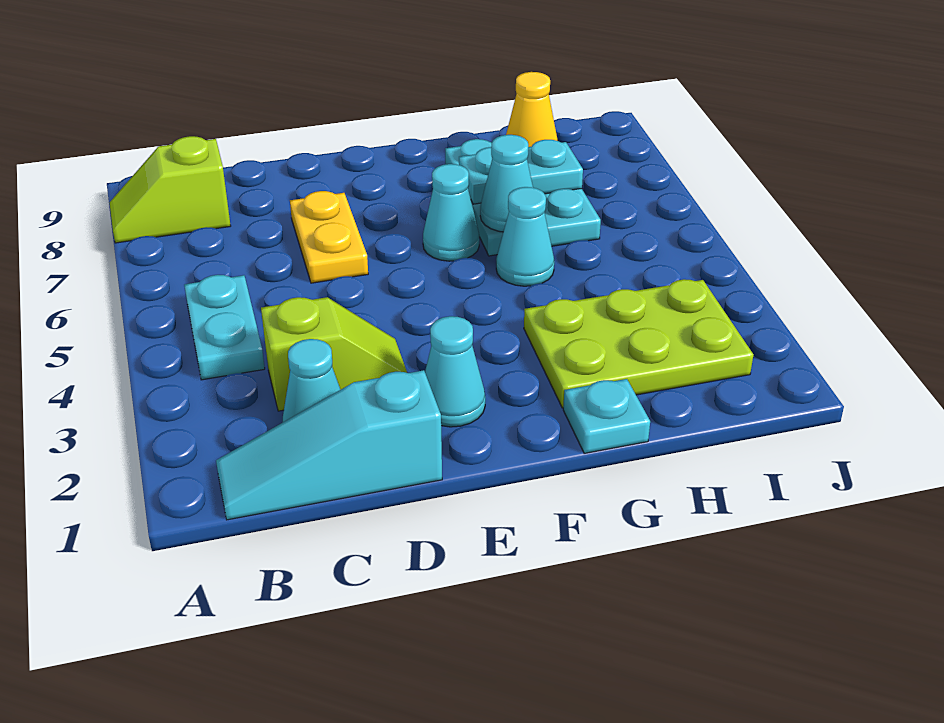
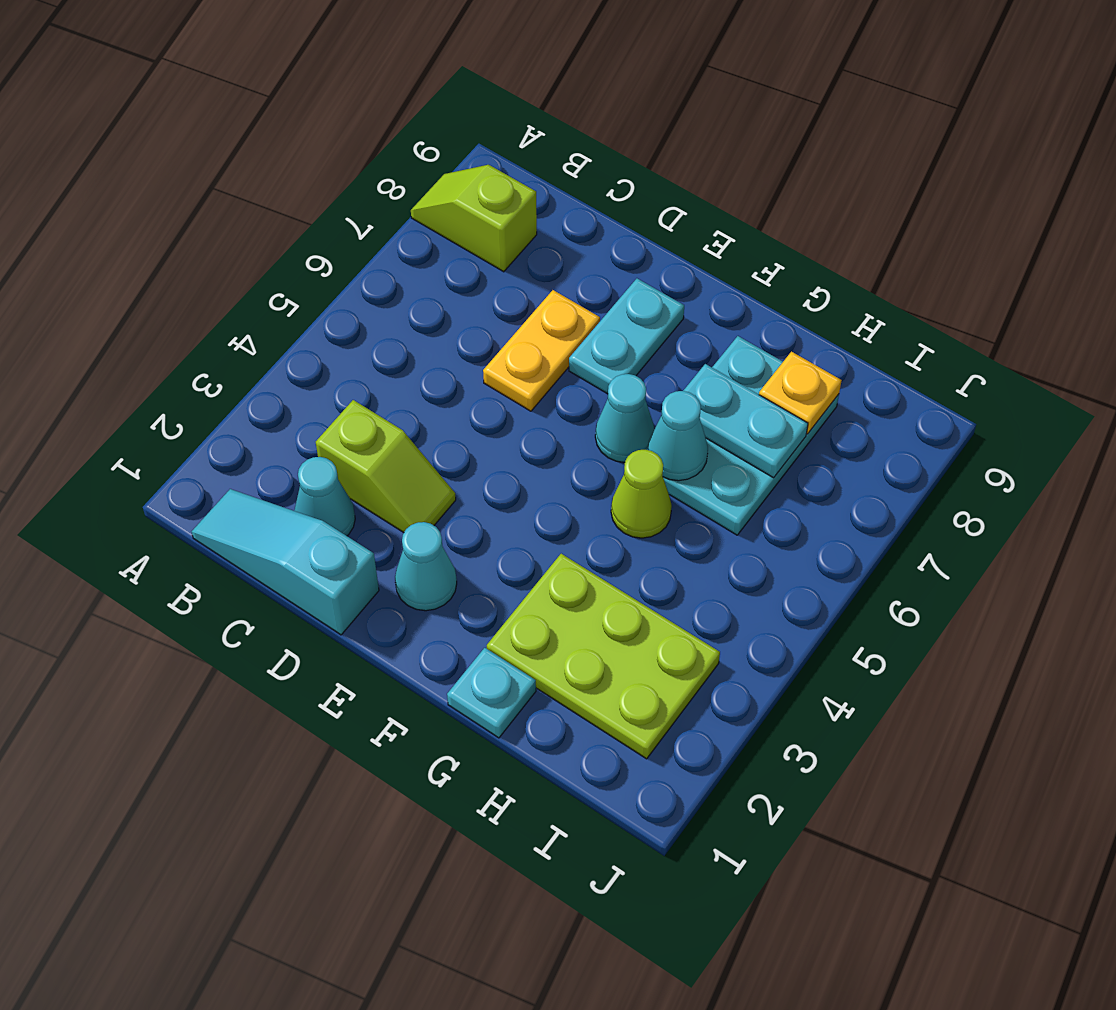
cyan 1x2 plate [184,275,265,380] -> cyan 1x2 plate moved to [569,279,684,394]
cyan 1x1 cone [496,187,554,286] -> lime 1x1 cone [611,450,672,538]
yellow 1x1 cone [506,72,558,147] -> yellow 1x1 plate [759,351,842,434]

